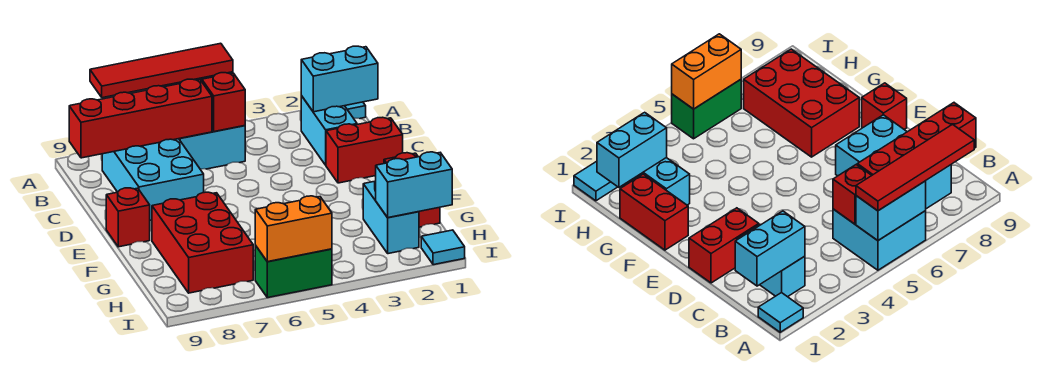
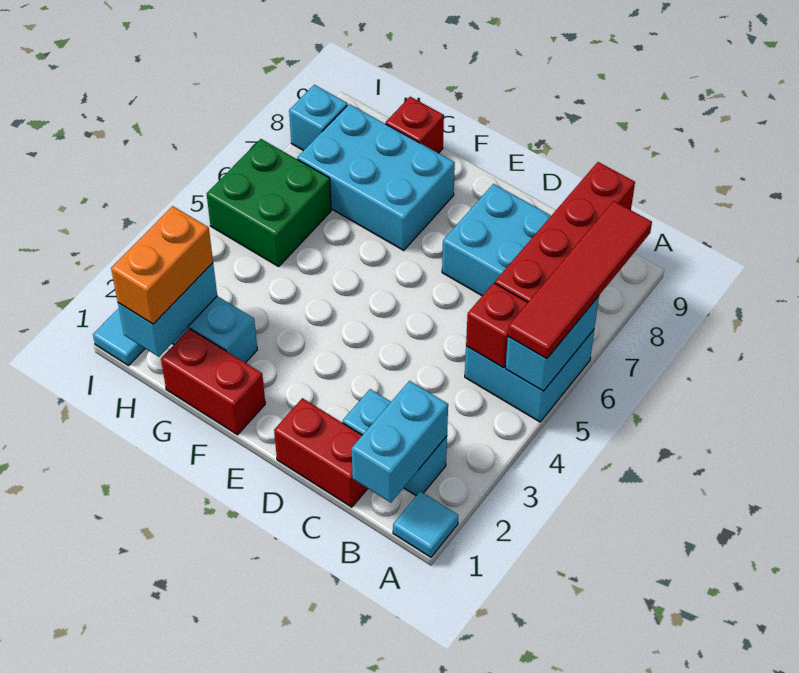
red 1x2 brick [326,117,403,183] -> red 1x2 brick turned to [274,398,368,507]
red 1x1 brick [106,188,150,247] -> red 1x1 brick moved to [386,97,444,153]
red 2x3 brick [152,192,253,293] -> cyan 2x3 brick [297,104,455,250]
green 1x2 brick [255,246,332,298] -> green 2x2 brick [207,139,331,266]
orange 1x2 brick [255,196,332,262] -> orange 1x2 brick moved to [111,206,213,324]
none -> cyan 1x1 brick [289,85,347,151]

